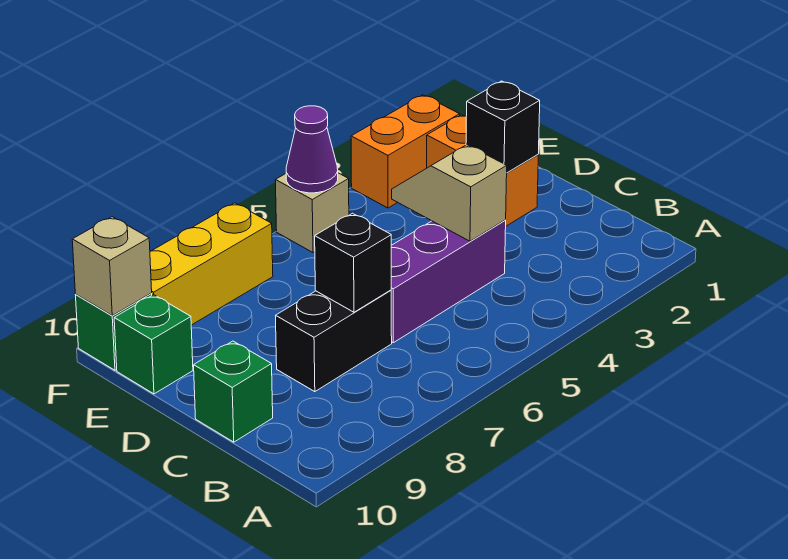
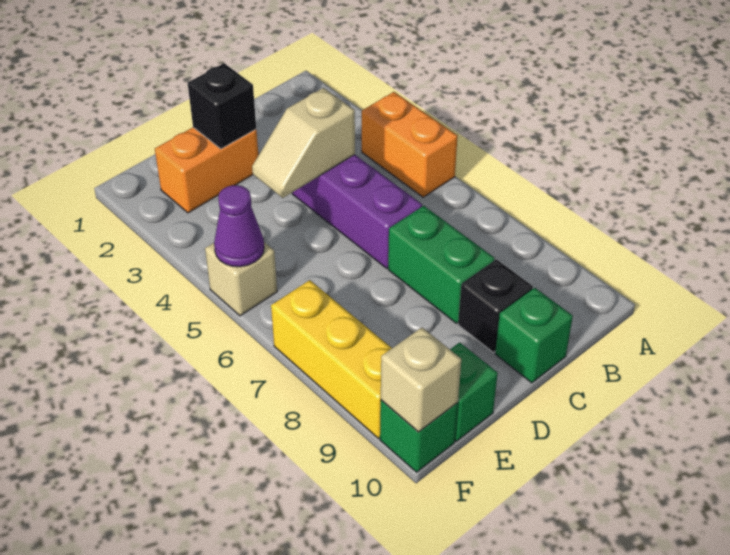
black 1x2 brick [276,290,392,392] -> green 1x2 brick [388,206,495,323]
black 1x1 brick [315,213,391,312] -> black 1x1 brick moved to [458,259,533,352]
orange 1x2 brick [351,95,460,208] -> orange 1x2 brick moved to [362,92,458,197]

